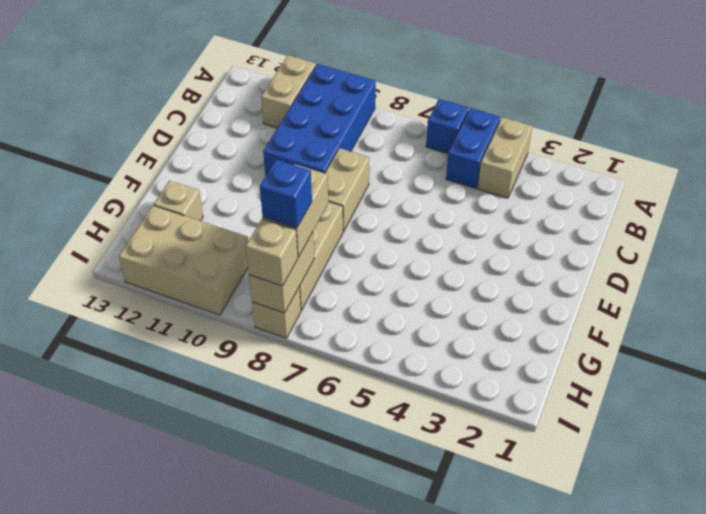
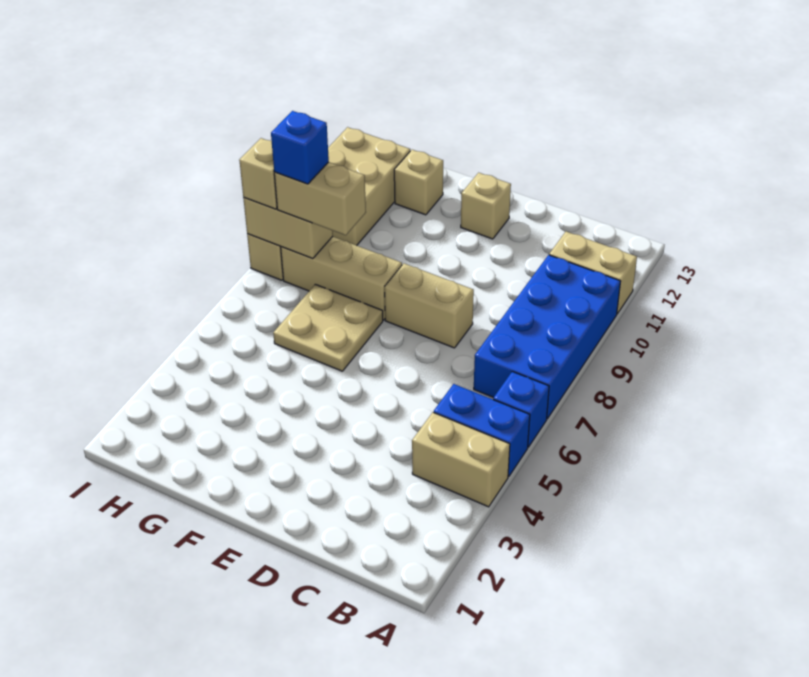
blue 2x4 brick [263,64,376,176] -> blue 2x4 brick turned to [474,255,621,419]
none -> tan 1x1 brick [461,173,511,239]
none -> tan 2x2 plate [273,284,383,371]

